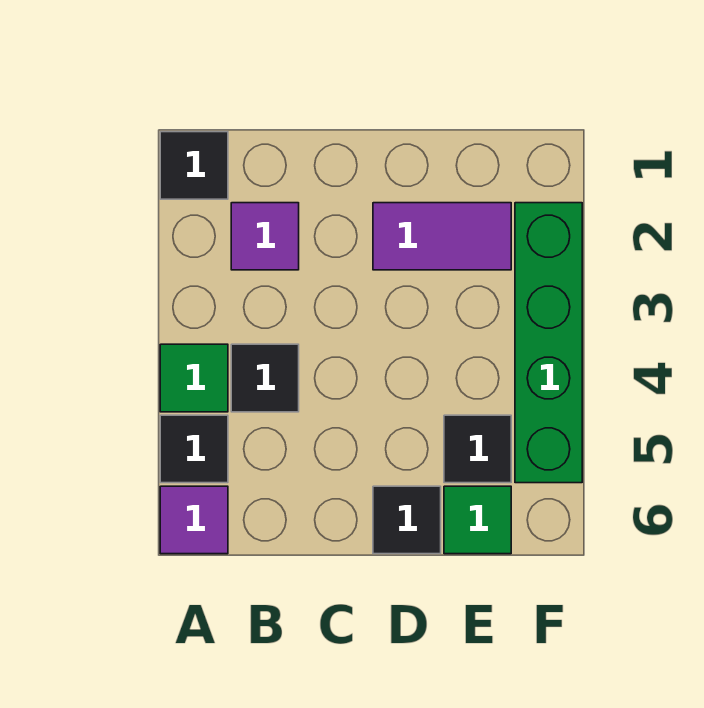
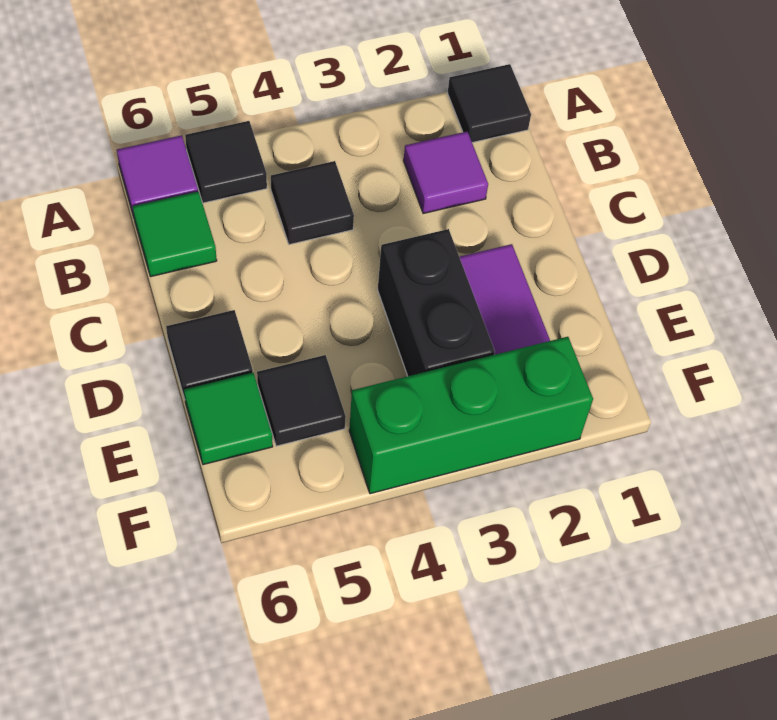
green 1x1 tile [160,344,228,412] -> green 1x1 tile moved to [133,191,217,277]
none -> black 1x2 brick [378,229,495,376]
green 1x4 brick [515,203,582,483] -> green 1x3 brick [349,337,593,494]

